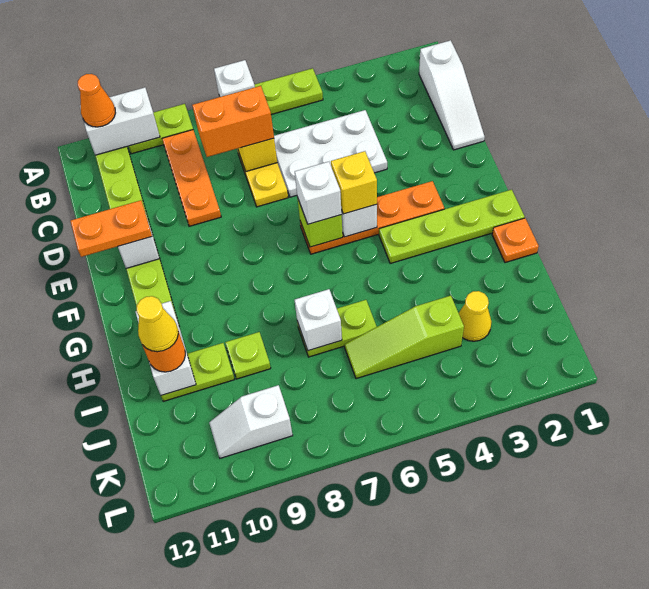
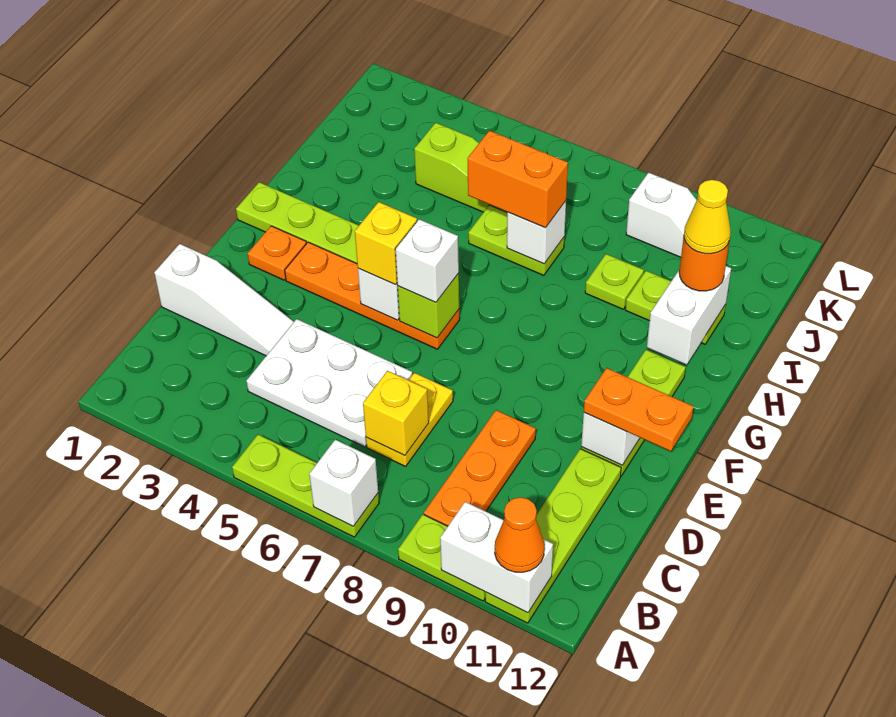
white 1x3 slope [419,40,485,150] -> white 1x3 slope turned to [154,244,294,356]
orange 1x2 brick [192,86,274,157] -> orange 1x2 brick moved to [468,131,568,228]
orange 1x1 plate [492,218,539,263] -> orange 1x1 plate moved to [248,226,306,280]
yellow 1x1 cone [459,291,491,341] -> none

